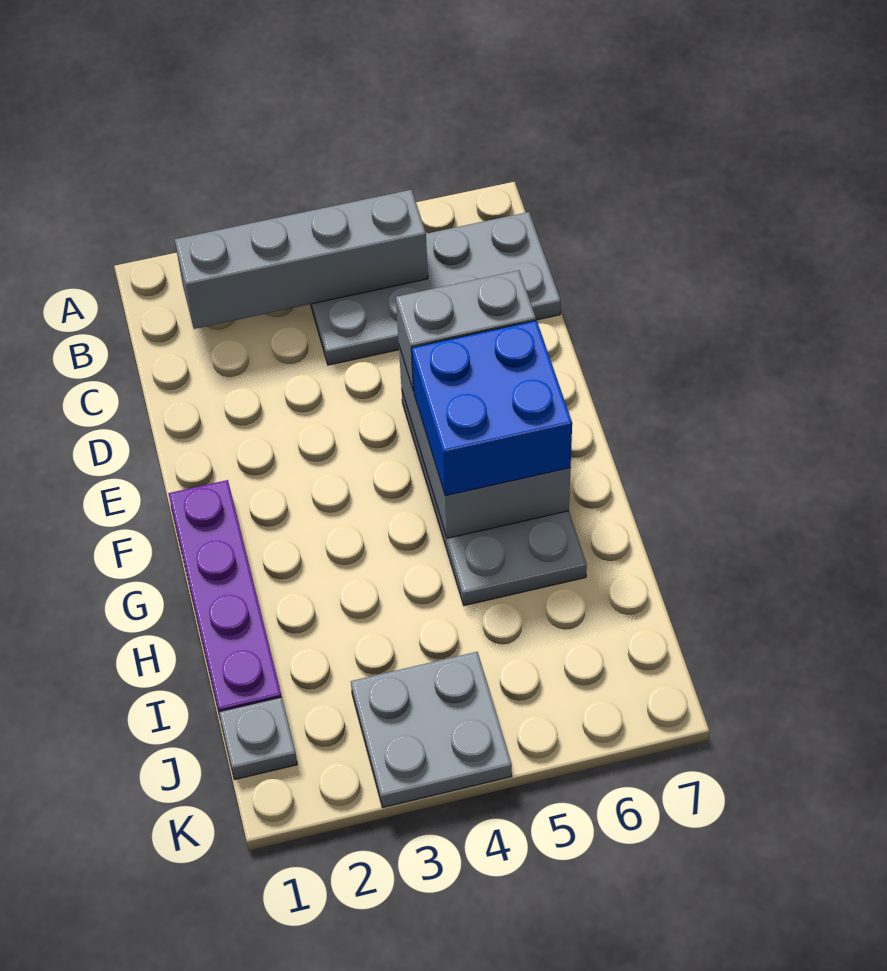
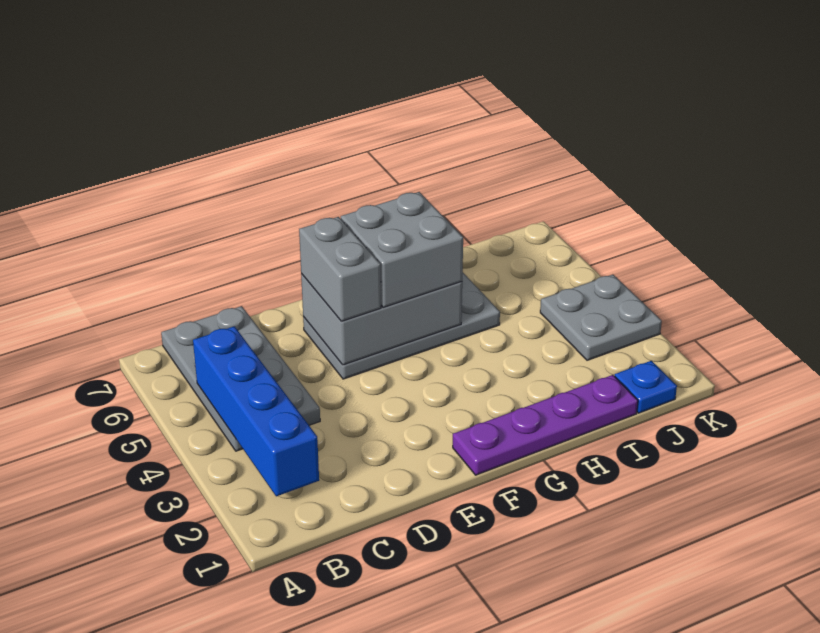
grey 1x4 brick [175,190,428,329] -> blue 1x4 brick [193,326,319,496]
blue 2x2 brick [412,320,572,496] -> grey 2x2 brick [341,192,463,308]
grey 1x1 plate [219,697,297,780] -> blue 1x1 plate [615,361,677,413]

